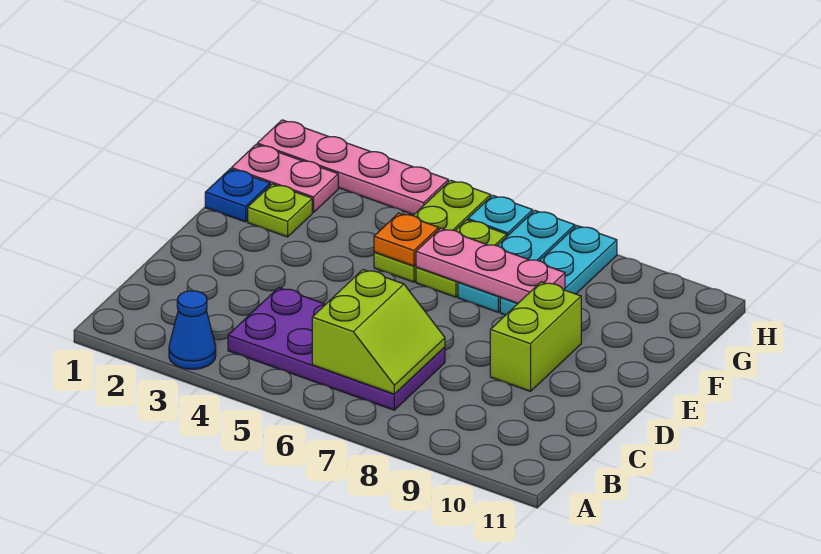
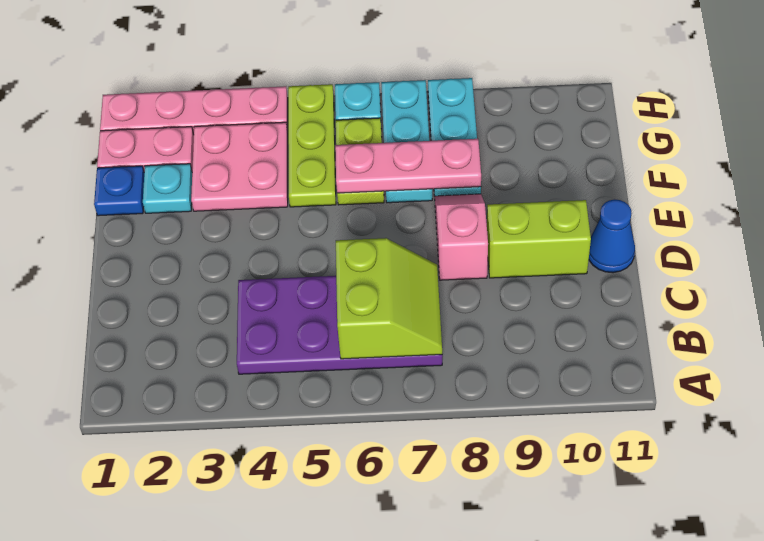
blue 1x1 cone [169,291,216,369] -> blue 1x1 cone moved to [589,200,635,273]
none -> pink 1x2 slope [435,194,488,280]
lime 1x2 brick [490,282,581,392] -> lime 1x2 brick turned to [487,200,591,278]
lime 1x1 plate [248,184,312,237] -> cyan 1x1 plate [143,164,192,213]
none -> pink 2x2 plate [191,122,288,211]
orange 1x1 plate [374,213,439,266] -> none

